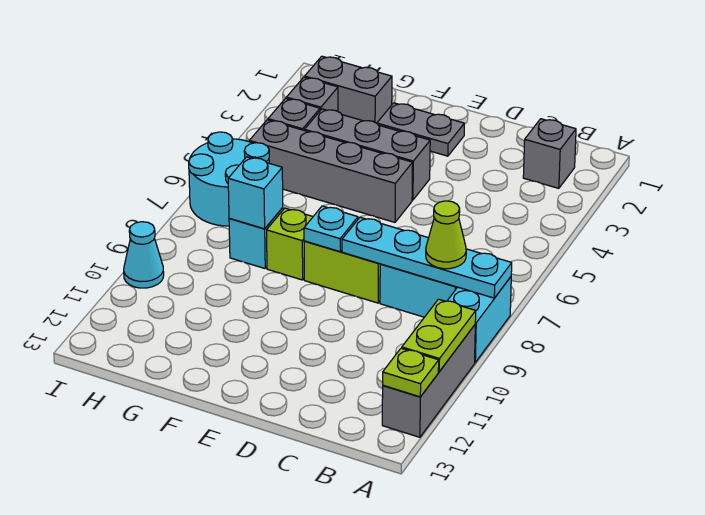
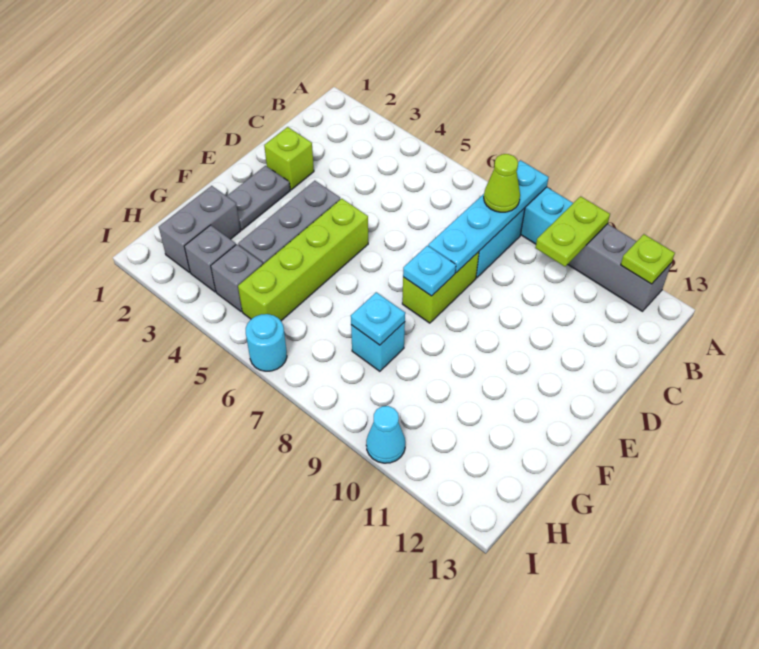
lime 1x2 plate [402,299,476,372] -> lime 1x2 plate turned to [535,196,610,267]
grey 1x1 brick [523,119,576,188] -> none
grey 1x4 brick [249,120,413,222] -> lime 1x4 brick [238,199,368,321]
lime 1x1 brick [267,208,313,280] -> lime 1x1 brick moved to [264,127,314,190]
cyan 1x1 brick [228,157,283,229] -> cyan 1x1 plate [351,292,405,345]
cyan 2x2 round brick [189,132,269,226] -> cyan 1x1 round brick [246,314,287,371]

